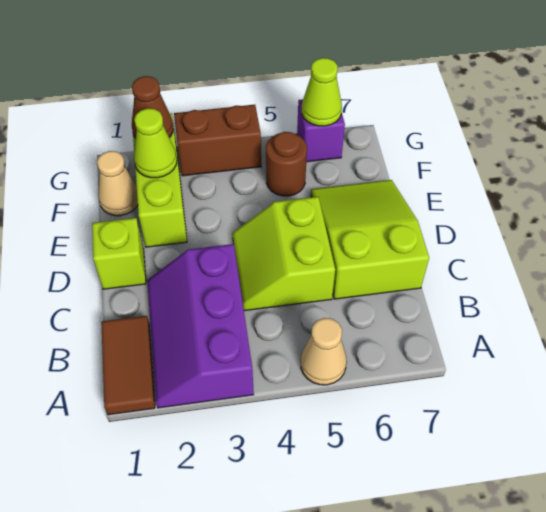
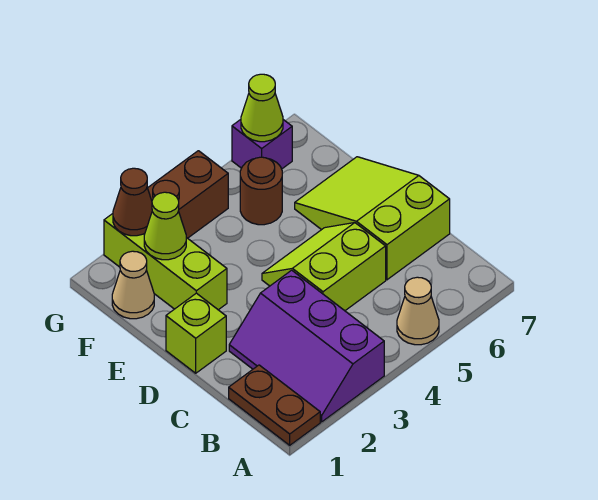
brown 1x2 tile [101,316,155,415] -> brown 1x2 plate [229,365,320,445]
lime 2x2 slope [232,197,335,311] -> lime 2x2 slope turned to [262,223,386,311]

